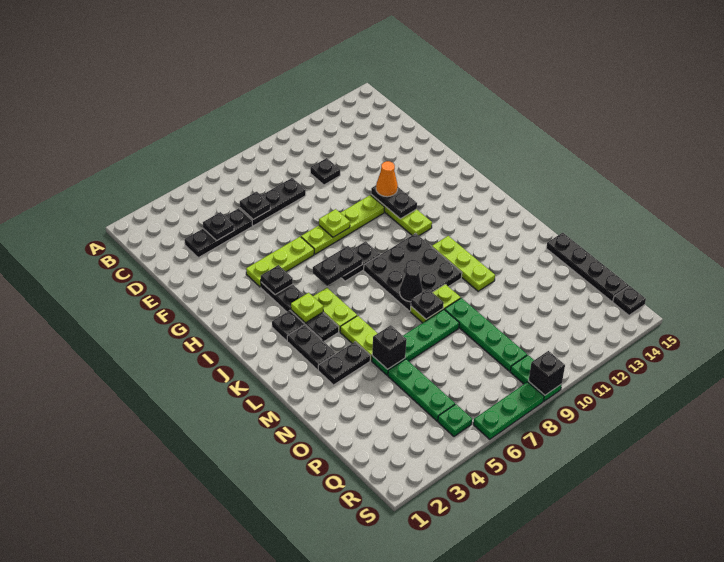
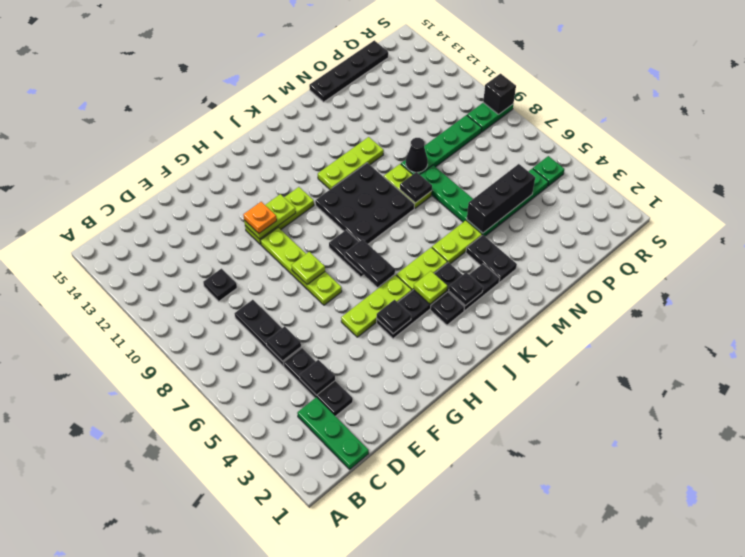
lime 1x3 plate [246,237,314,287] -> lime 1x3 plate turned to [341,275,412,337]
black 1x2 plate [371,186,417,219] -> lime 1x2 plate [244,194,296,239]
orange 1x1 cone [376,161,398,197] -> orange 1x1 plate [243,202,277,233]
black 1x1 cone [400,265,423,302] -> black 1x1 cone moved to [405,138,428,172]
black 1x1 brick [372,325,407,369] -> black 1x3 brick [467,164,535,233]
black 1x1 plate [613,286,646,315] -> black 1x1 plate moved to [449,272,483,306]
green 1x3 plate [473,382,544,439] -> green 1x3 plate moved to [297,397,369,469]

